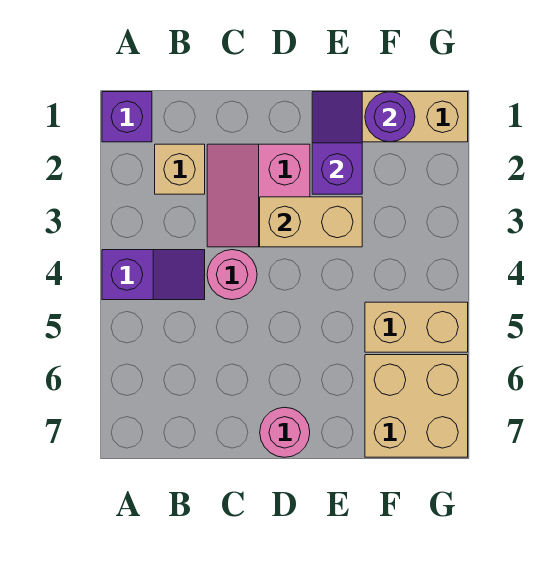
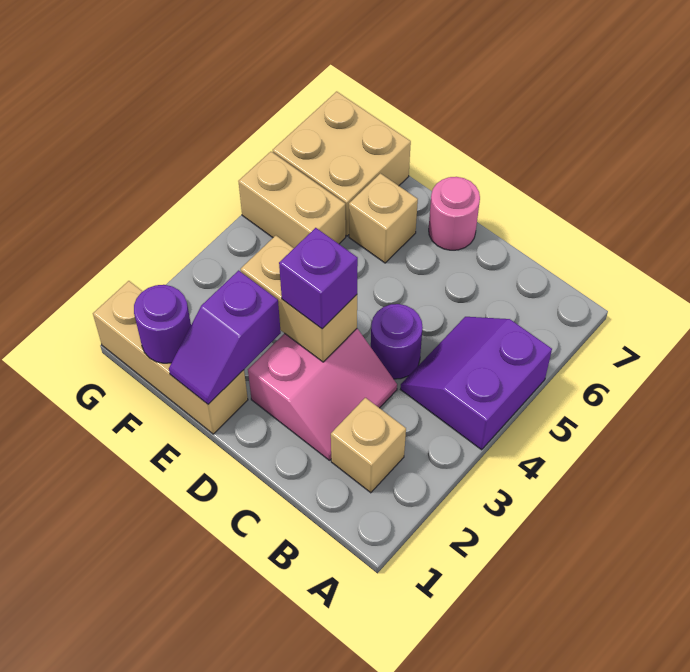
purple 1x1 brick [102,92,152,142] -> purple 1x1 brick moved to [279,228,358,329]
purple 1x2 slope [102,250,205,300] -> purple 2x2 slope [401,317,552,450]
pink 1x1 round brick [207,250,257,300] -> purple 1x1 round brick [371,304,423,379]
none -> tan 1x1 brick [349,173,418,263]

